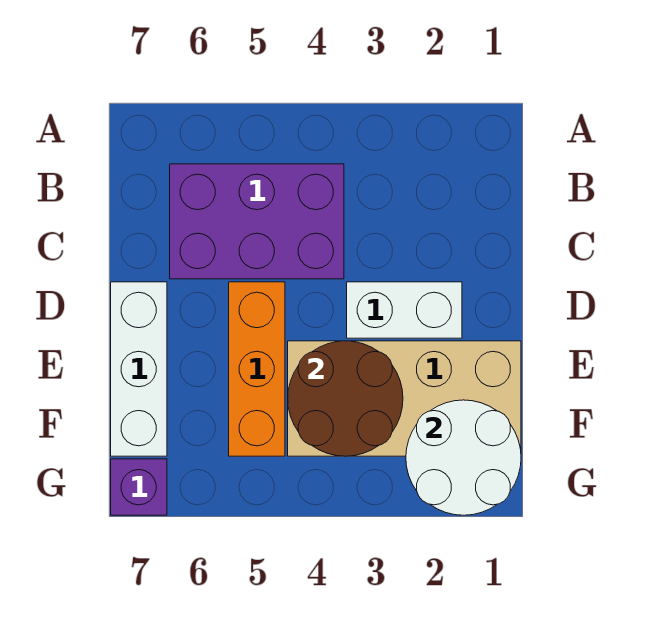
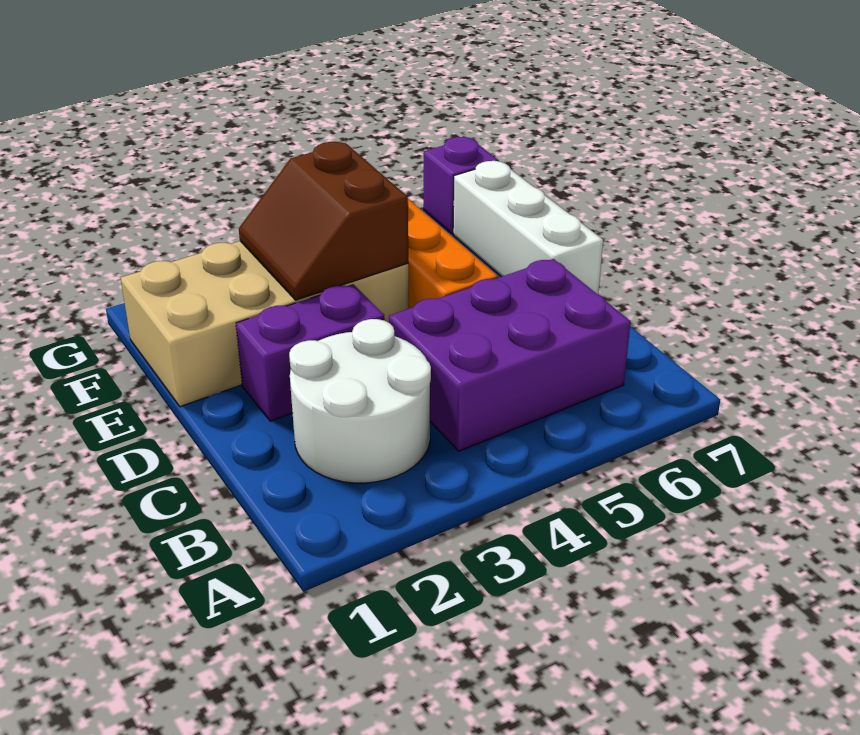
white 1x2 brick [347,282,462,338] -> purple 1x2 brick [236,284,385,421]
brown 2x2 round brick [288,341,403,456] -> brown 2x2 slope [239,142,408,300]
white 2x2 round brick [406,400,521,515] -> white 2x2 round brick moved to [289,319,431,483]

